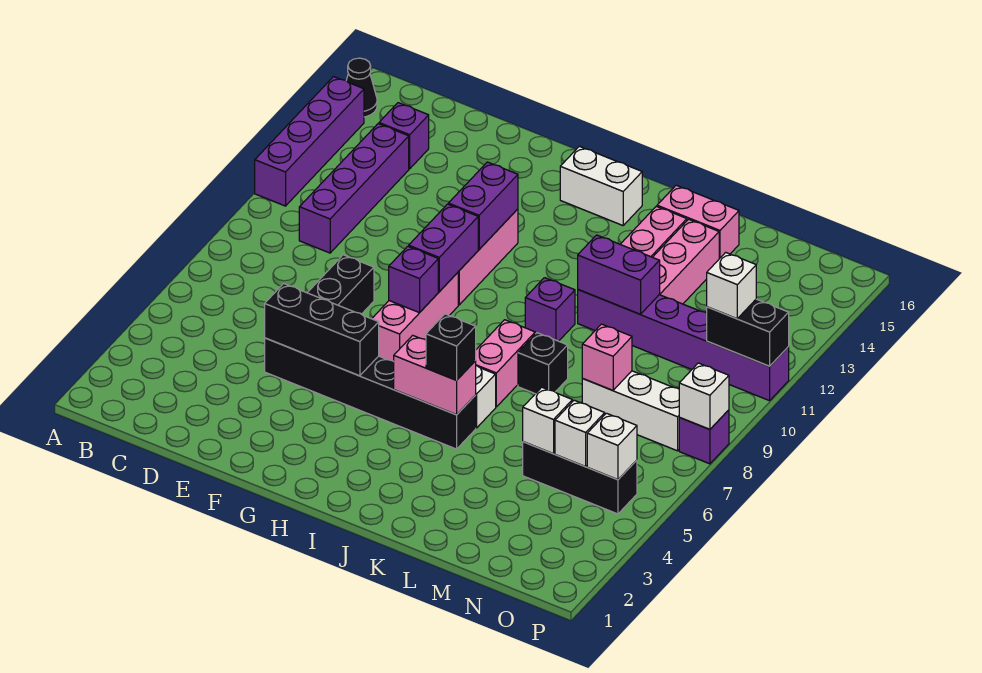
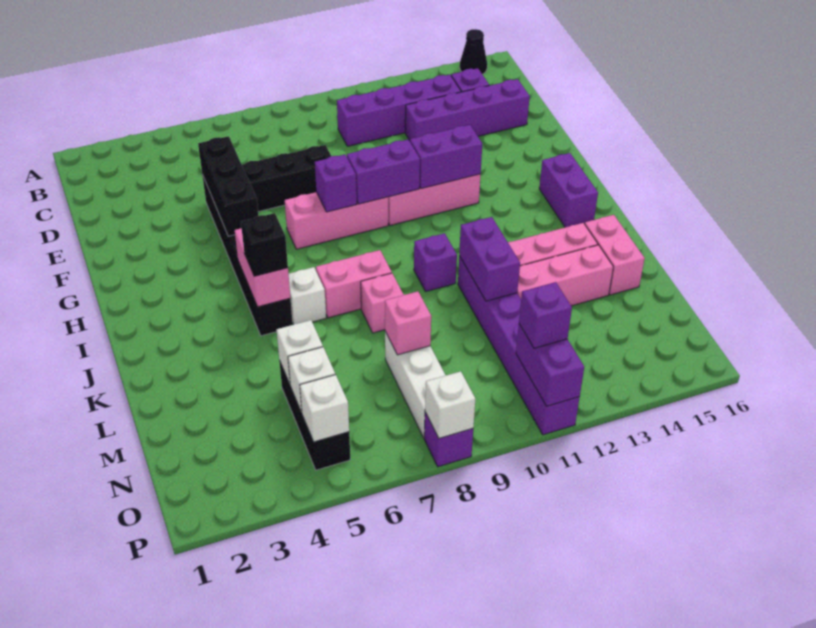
purple 1x4 brick [255,77,364,206] -> purple 1x4 brick moved to [405,79,530,141]
white 1x2 brick [560,146,642,225] -> purple 1x2 brick [539,153,598,227]
black 1x1 brick [518,333,568,394] -> pink 1x1 brick [361,273,404,333]
black 1x2 brick [707,299,789,366] -> purple 1x2 brick [516,324,584,406]
white 1x1 brick [707,252,756,319] -> purple 1x1 brick [519,282,572,348]

